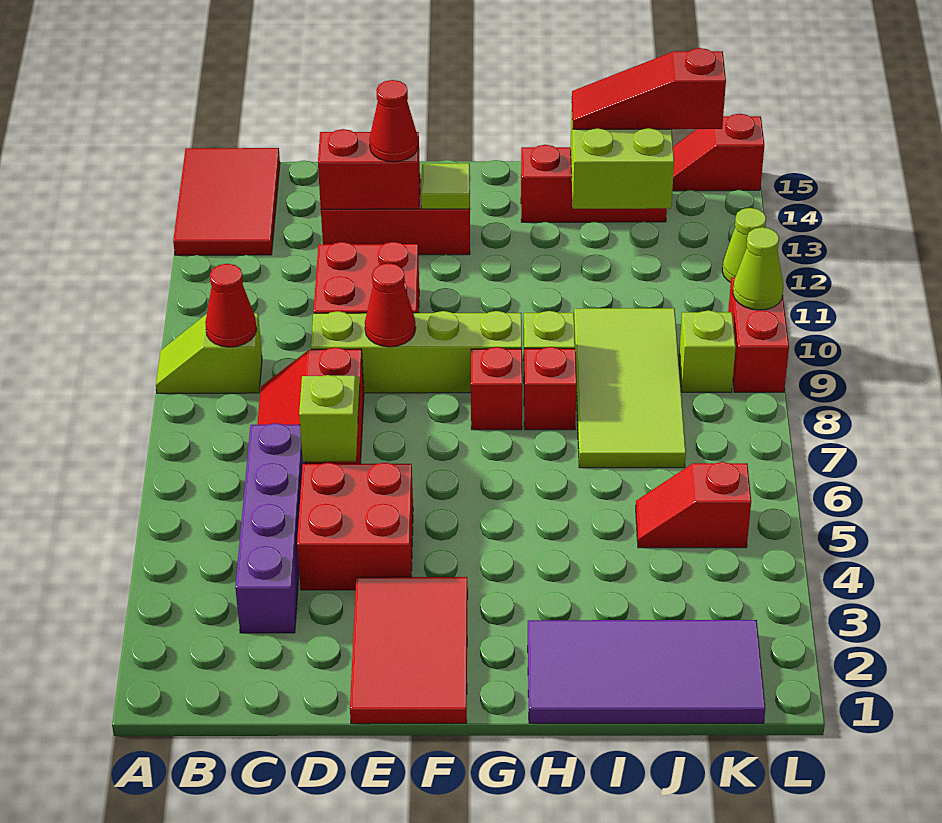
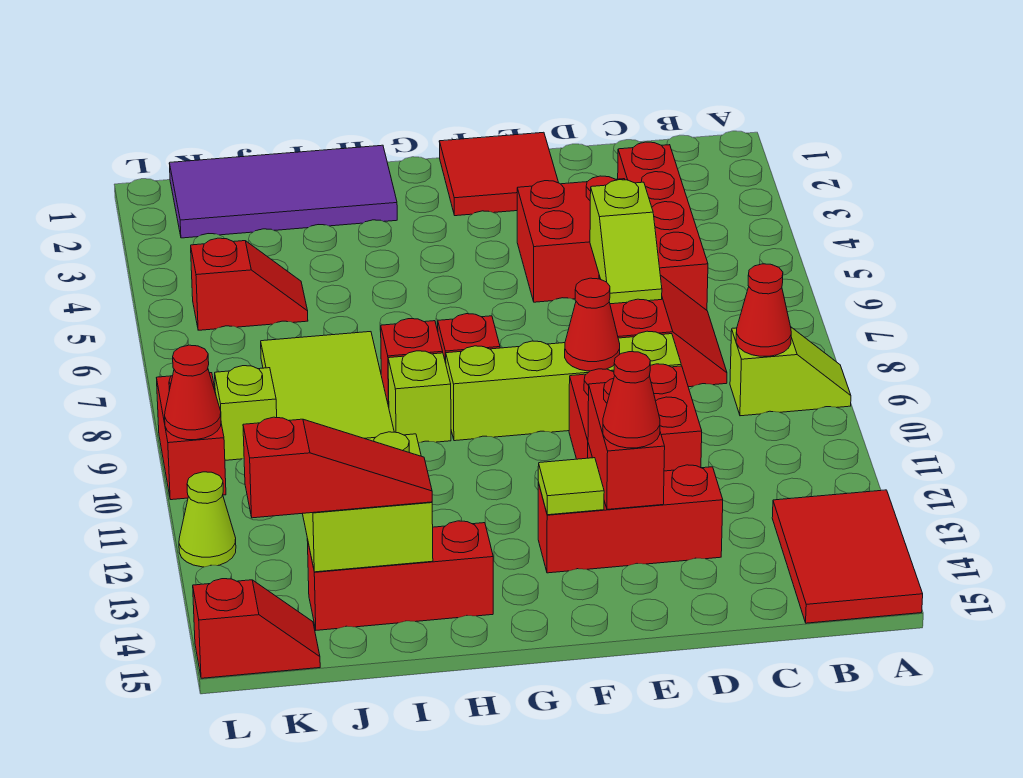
purple 1x4 brick [235,423,306,633] -> red 1x4 brick [618,142,708,310]
red 1x2 brick [318,129,420,209] -> red 1x2 brick turned to [588,379,665,509]
red 2x3 tile [350,577,468,724] -> red 2x2 tile [439,132,559,216]
lime 1x1 cone [733,227,784,310] -> red 1x1 cone [165,345,221,440]

